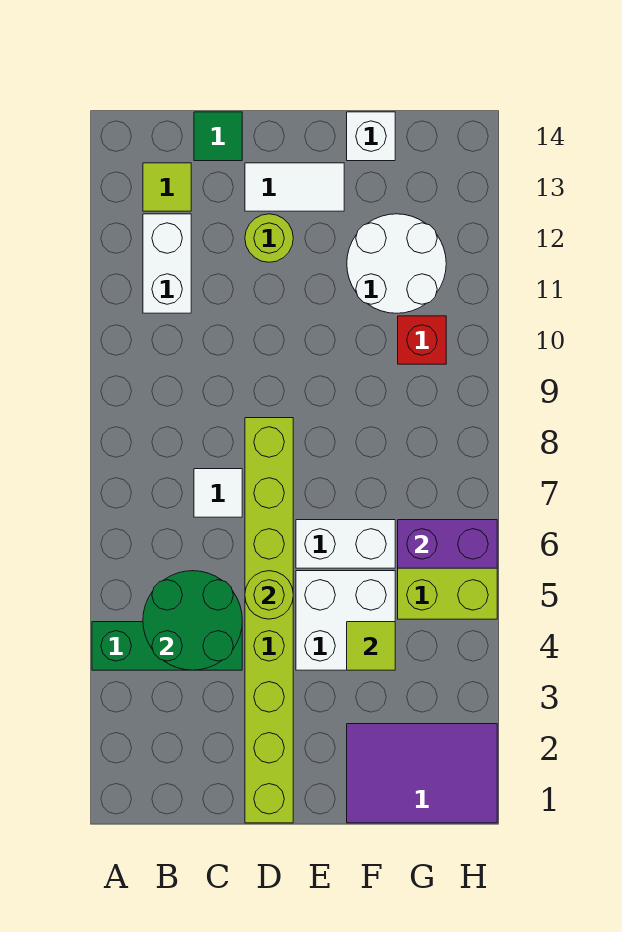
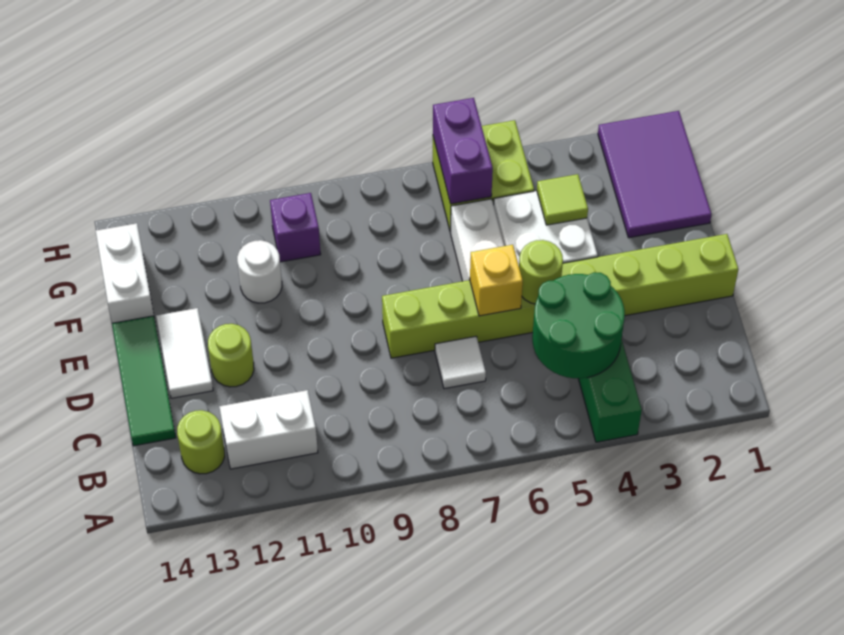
lime 1x1 tile [143,163,191,211] -> lime 1x1 round brick [177,410,225,474]
green 1x1 tile [194,112,242,161] -> green 1x3 tile [112,316,176,446]
none -> yellow 1x1 brick [470,245,523,316]
white 2x2 round brick [347,214,446,313] -> white 1x1 round brick [237,240,282,303]
white 1x1 brick [347,112,395,161] -> white 1x2 brick [96,223,154,323]
red 1x1 brick [398,316,446,364] -> purple 1x1 brick [270,193,321,262]

